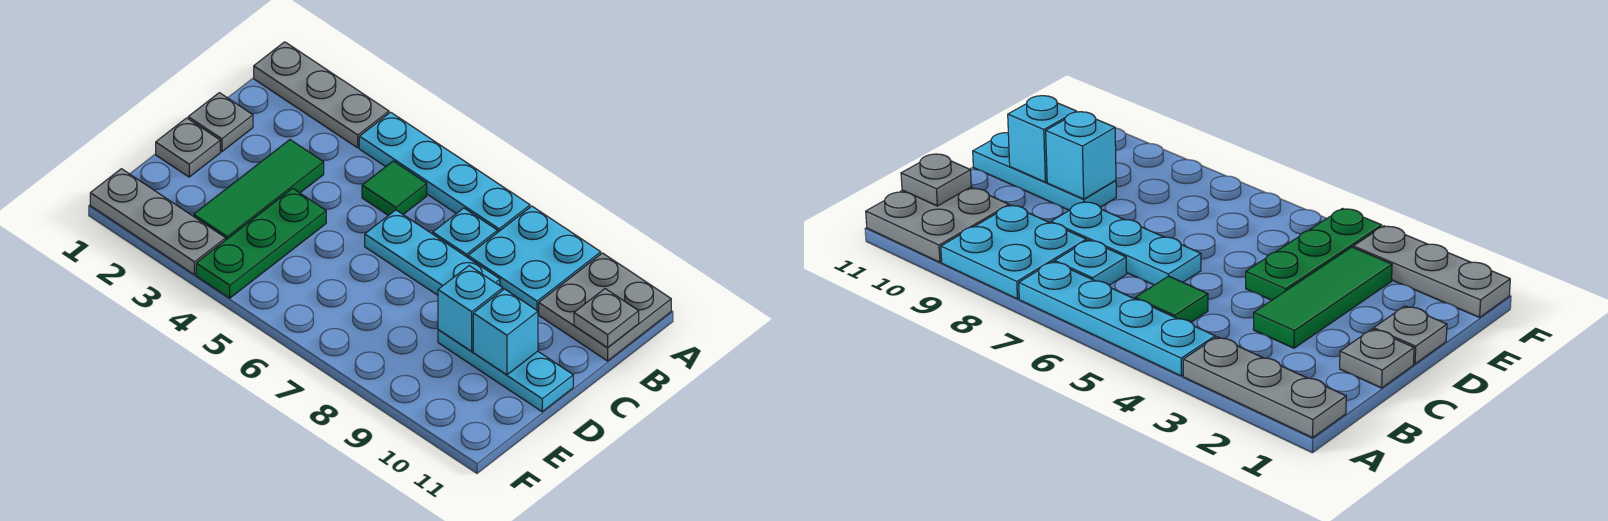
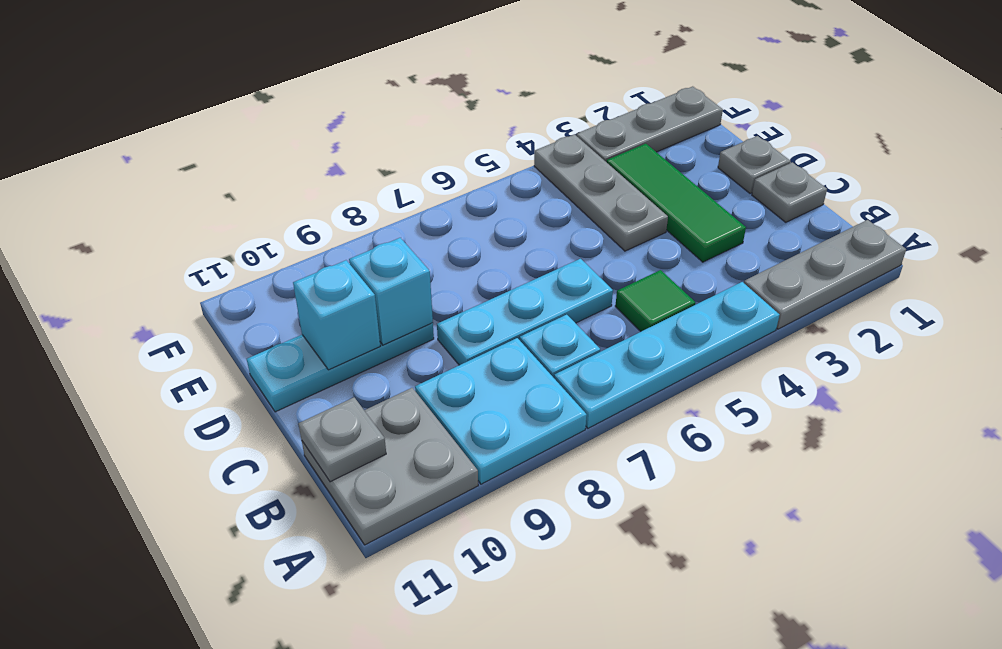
green 1x3 plate [196,188,326,298] -> grey 1x3 plate [534,134,668,251]

